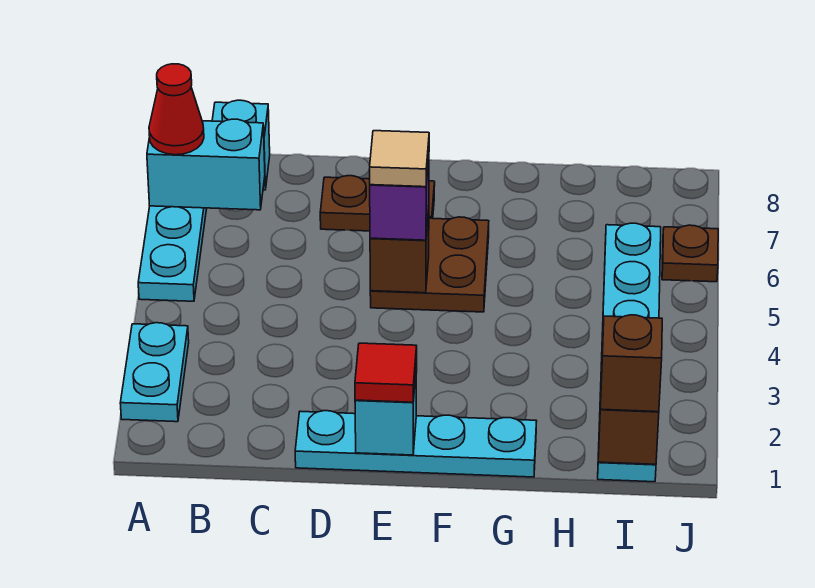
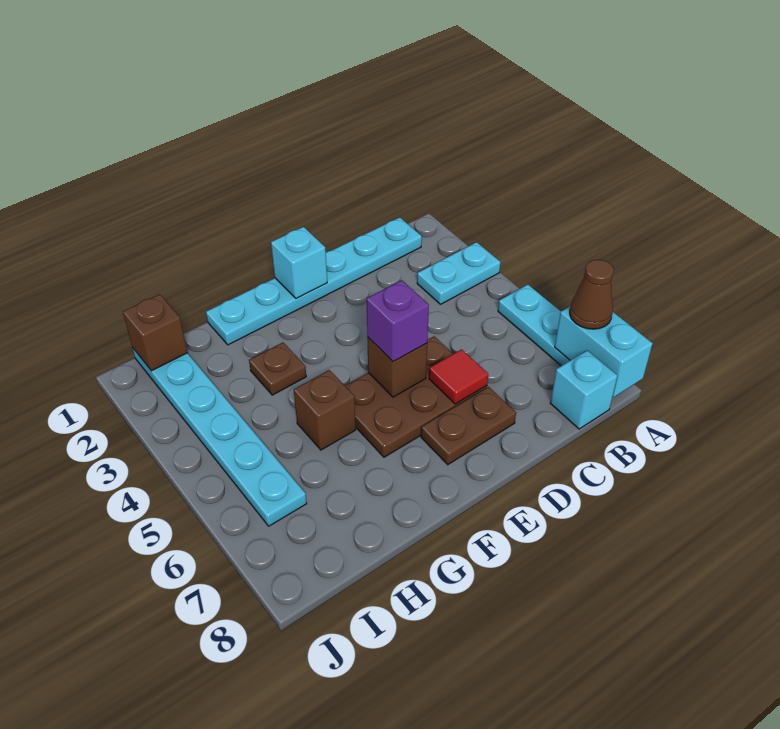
cyan 1x2 plate [120,323,189,422] -> cyan 1x2 plate turned to [417,242,500,304]
cyan 1x2 brick [147,119,265,210] -> cyan 1x2 brick turned to [555,307,653,397]
red 1x1 cone [149,64,204,155] -> brown 1x1 cone [570,260,614,329]
cyan 1x4 plate [295,411,537,477] -> cyan 1x6 plate [206,217,422,345]
red 1x1 tile [355,343,417,402] -> red 1x1 tile moved to [429,349,488,404]
brown 2x2 plate [370,217,489,312] -> brown 2x3 plate [345,336,487,457]
tan 1x1 tile [370,131,429,187] -> none
brown 1x1 brick [600,315,662,412] -> brown 1x1 brick moved to [294,370,356,450]
brown 1x1 plate [662,225,718,282] -> brown 1x1 plate moved to [249,343,306,395]

